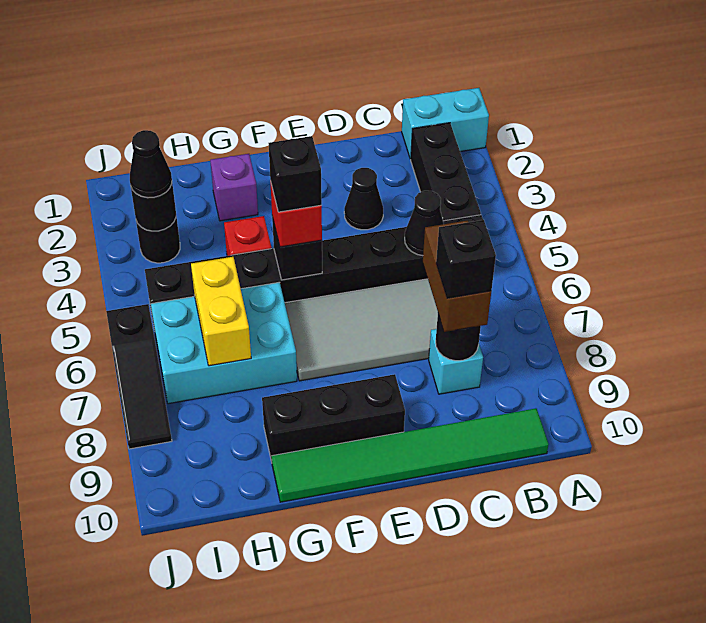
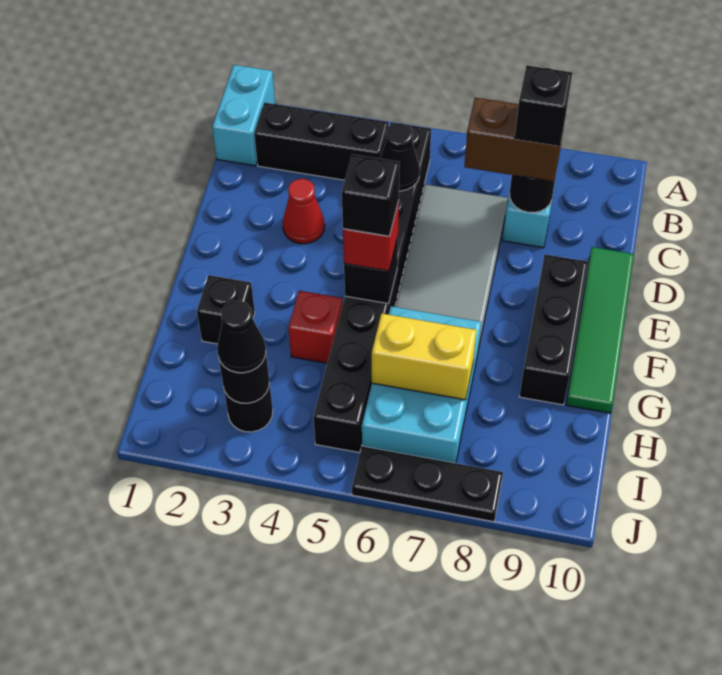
green 1x6 tile [272,408,549,502] -> green 1x4 tile [566,247,634,413]
black 1x1 cone [344,168,383,230] -> red 1x1 cone [283,179,325,244]
purple 1x1 brick [210,154,258,221] -> black 1x1 brick [197,275,255,344]
black 1x3 slope [106,304,172,449] -> black 1x3 plate [352,446,503,522]

